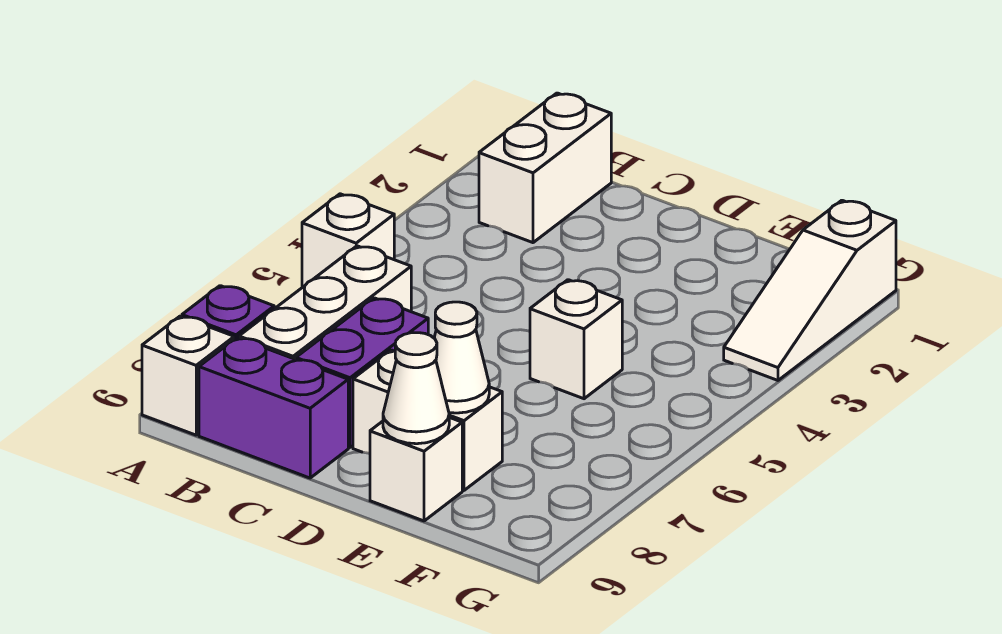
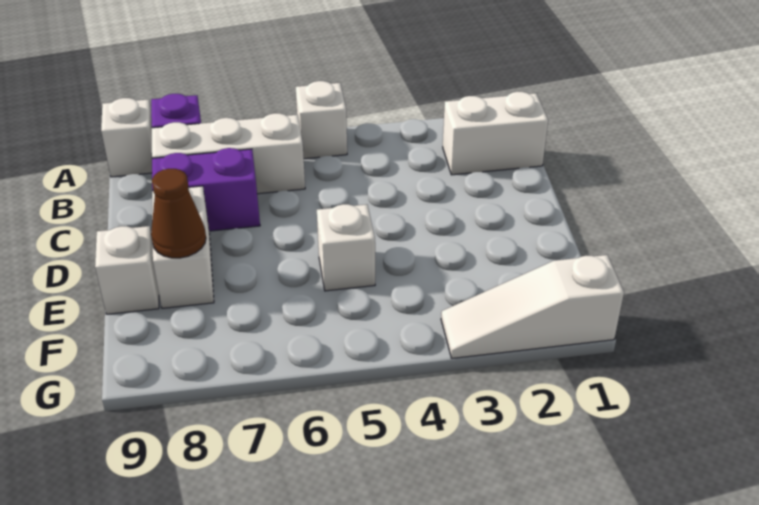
purple 1x2 brick [199,338,348,478] -> none
white 1x1 cone [434,302,489,413] -> brown 1x1 cone [151,169,206,258]
white 1x1 cone [383,333,449,444] -> none

